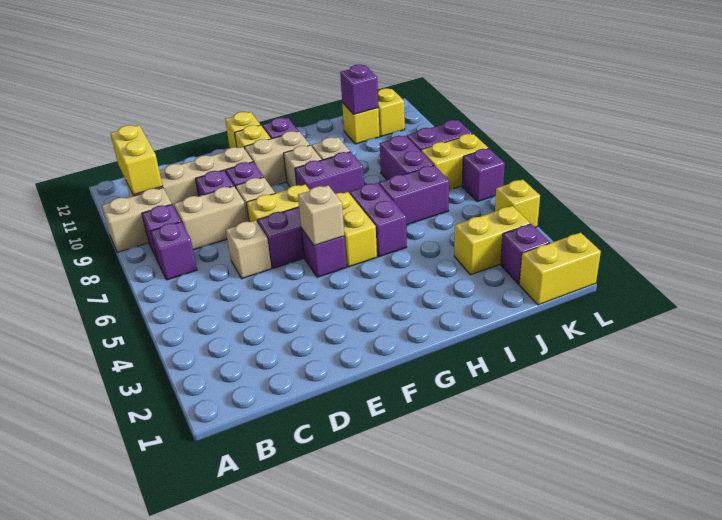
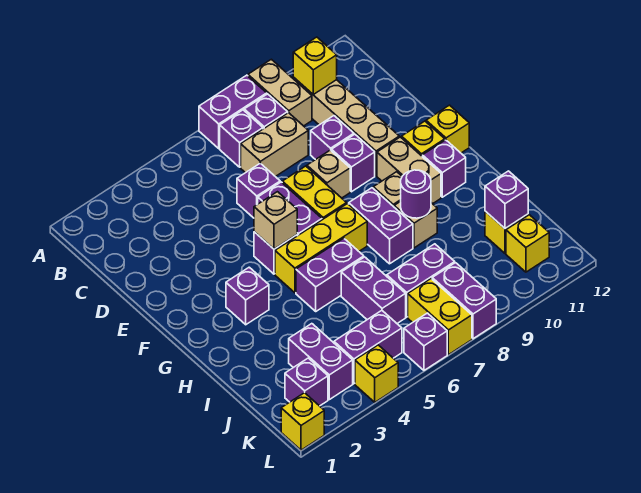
none -> purple 1x2 brick [199,75,267,148]
yellow 1x2 brick [110,125,163,195] -> yellow 1x1 brick [293,37,337,94]
tan 1x2 brick [174,186,247,250] -> tan 1x2 brick turned to [241,113,308,177]
tan 1x1 brick [226,220,272,279] -> purple 1x1 brick [237,163,280,218]
none -> purple 1x1 brick [226,267,269,325]
yellow 1x2 brick [336,192,377,267] -> yellow 1x3 brick [275,204,367,293]
none -> purple 1x1 round brick [401,170,431,218]
yellow 1x2 brick [454,206,530,275] -> purple 1x2 brick [289,324,353,400]
yellow 1x2 brick [519,233,601,305] -> yellow 1x1 brick [281,393,324,450]
none -> purple 1x2 brick [334,311,402,384]

